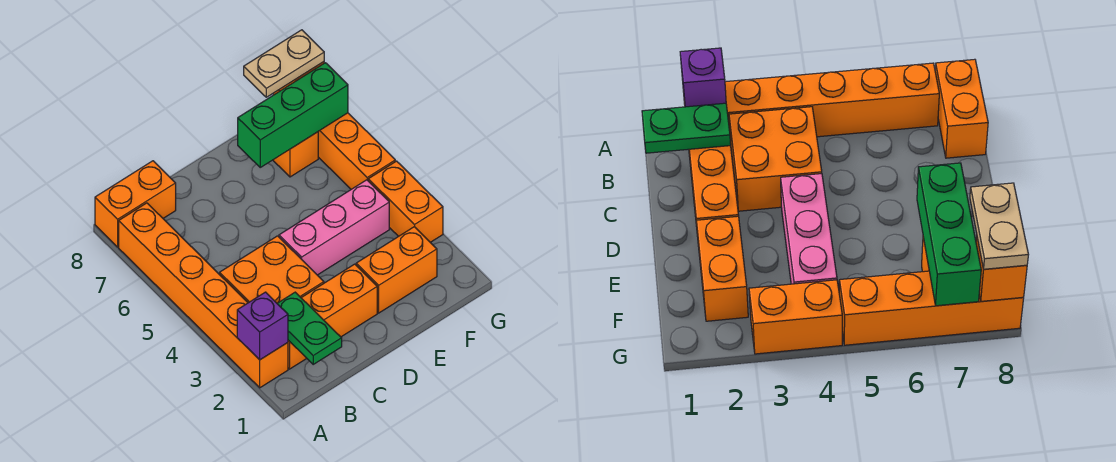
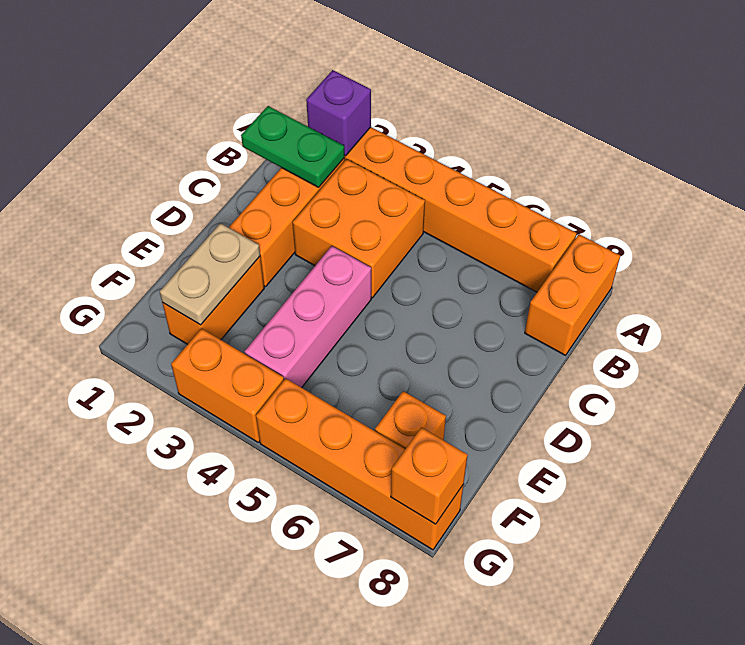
green 1x3 brick [238,63,348,167] -> none
tan 1x2 plate [244,30,324,97] -> tan 1x2 plate moved to [160,223,260,325]

